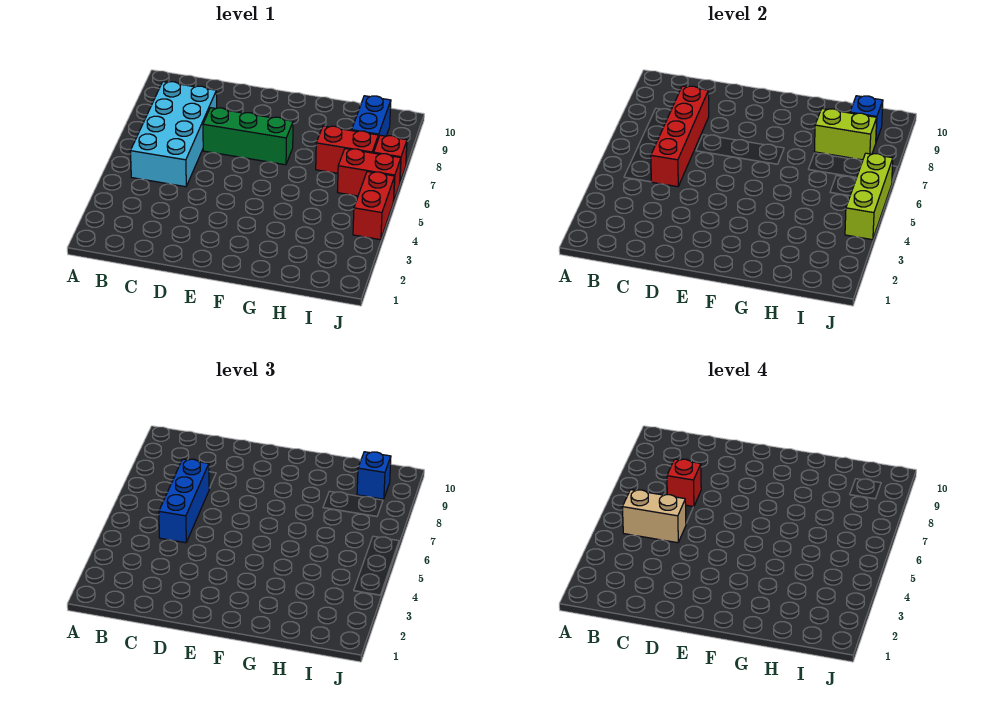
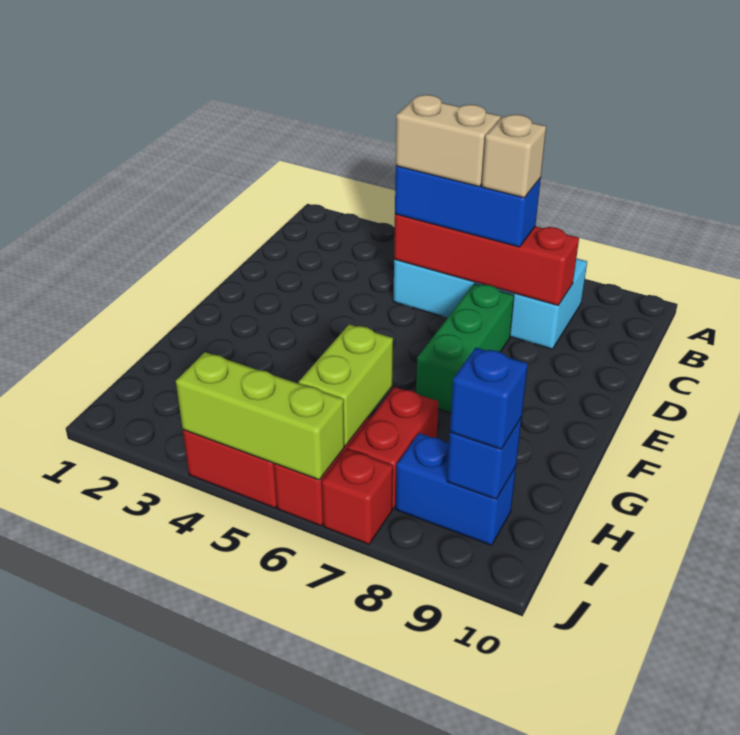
tan 1x2 brick [622,490,686,543] -> tan 1x2 brick turned to [396,95,501,187]
red 1x1 brick [667,459,701,507] -> tan 1x1 brick [482,115,546,198]
lime 1x2 brick [814,109,877,160] -> lime 1x2 brick moved to [299,324,393,446]

